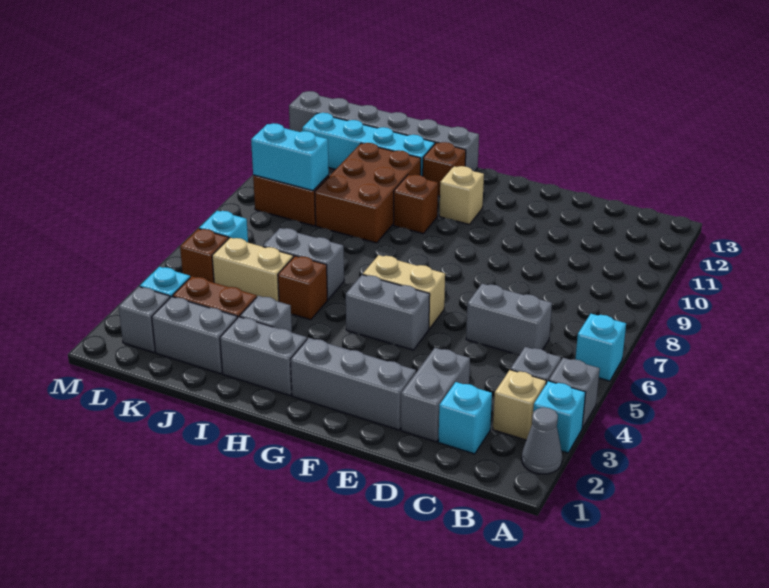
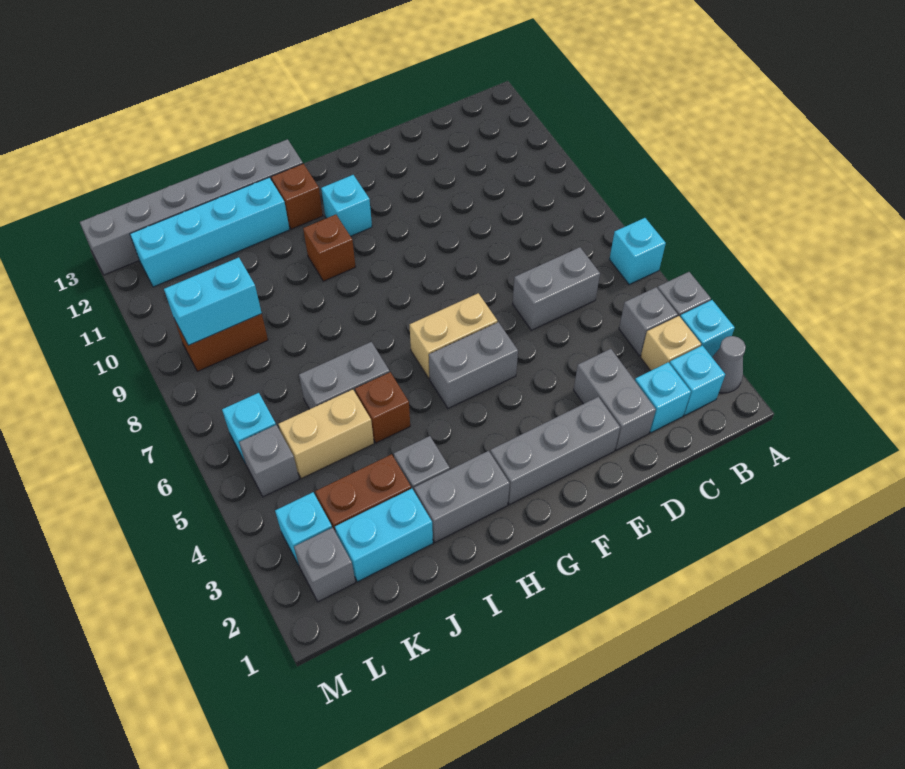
none -> cyan 1x1 brick [669,345,725,415]
tan 1x1 brick [439,166,484,225] -> cyan 1x1 brick [321,175,372,236]
brown 2x3 brick [315,143,421,243] -> none
grey 1x2 brick [152,297,237,374] -> cyan 1x2 brick [335,488,433,582]
brown 1x1 brick [180,229,229,283] -> grey 1x1 brick [239,425,299,497]

